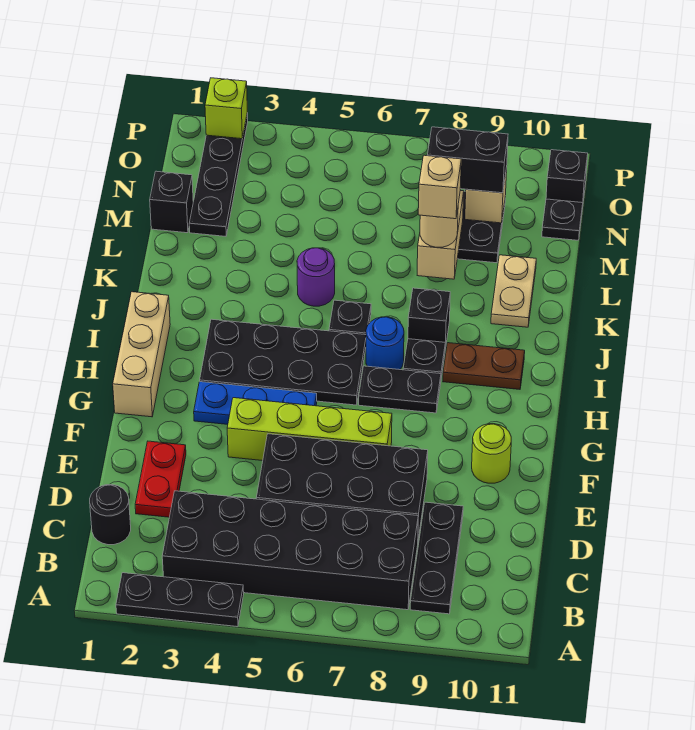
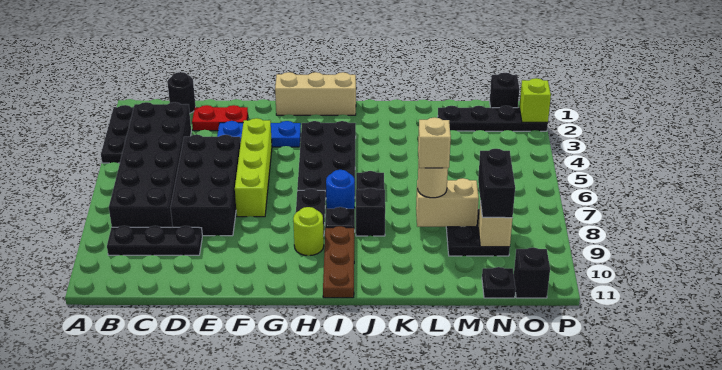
lime 1x1 round brick [472,424,511,483] -> lime 1x1 round brick moved to [293,207,324,256]
blue 1x3 plate [194,382,317,424] -> blue 1x3 plate turned to [217,121,301,147]
brown 1x2 plate [443,343,525,389] -> brown 1x3 plate [323,226,354,298]
purple 1x1 round brick [297,248,335,306] -> none
tan 1x2 plate [491,255,536,327] -> none
black 1x1 brick [150,171,193,233] -> black 1x1 brick moved to [490,73,520,108]

